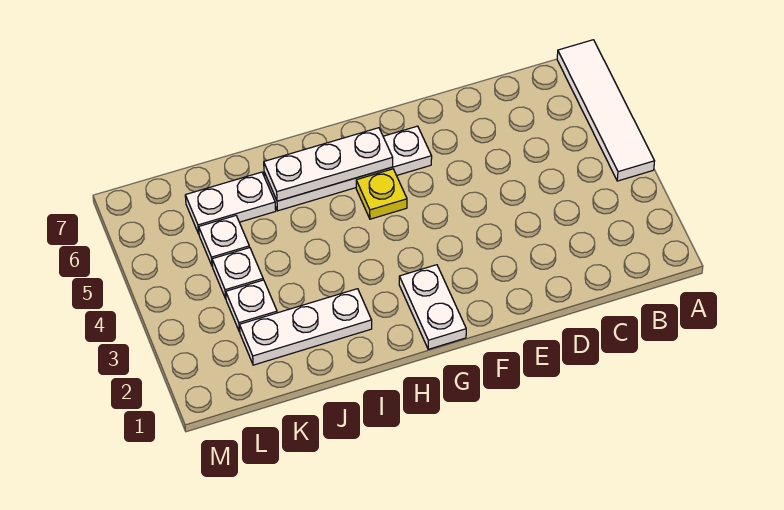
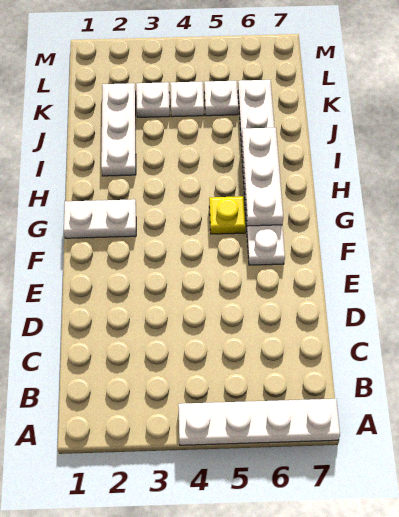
white 1x4 tile [557,40,655,181] -> white 1x4 plate [178,399,340,445]

